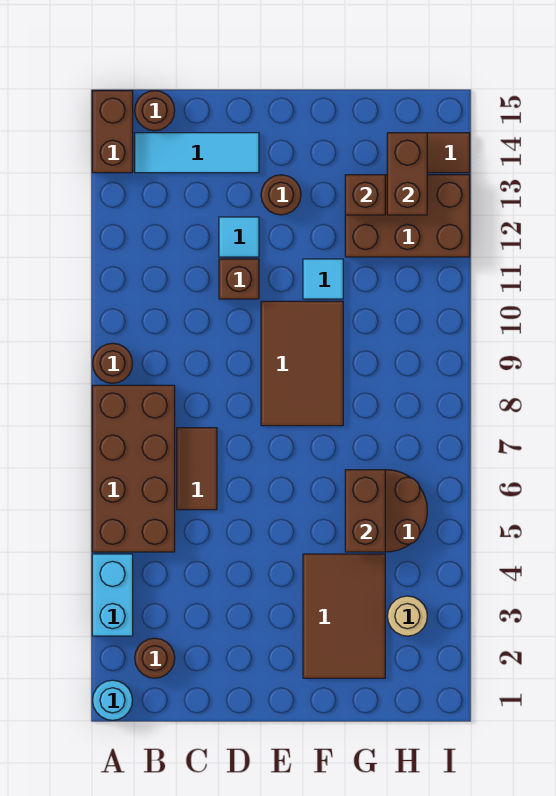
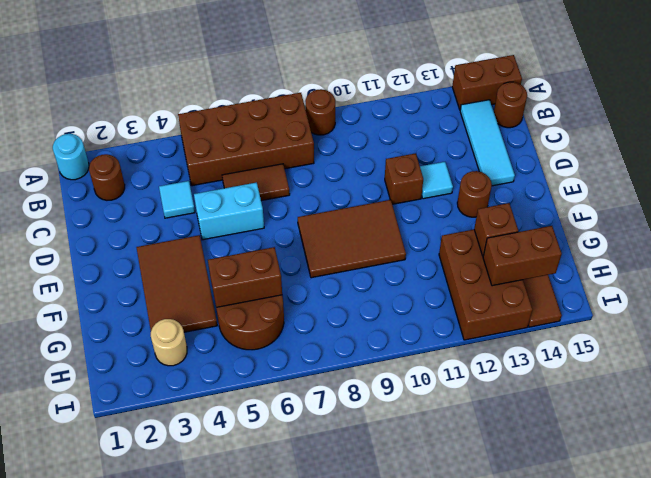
cyan 1x2 brick [92,554,133,636] -> cyan 1x2 brick moved to [194,182,264,240]
brown 2x3 tile [303,554,385,678] -> brown 2x3 tile turned to [136,235,217,332]
cyan 1x1 tile [303,259,343,299] -> cyan 1x1 tile moved to [159,181,195,218]

